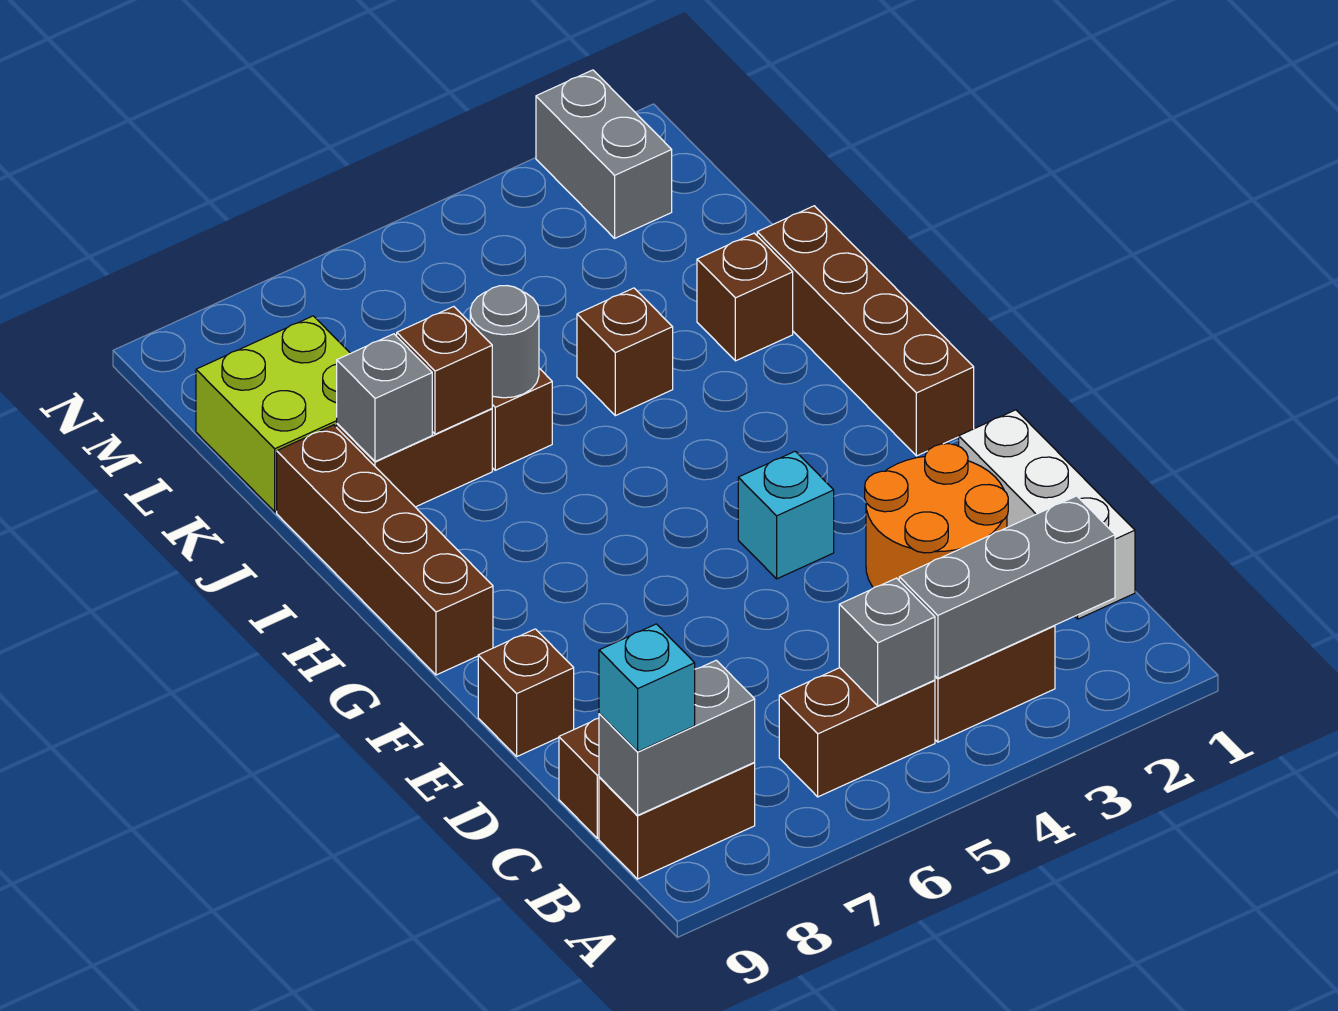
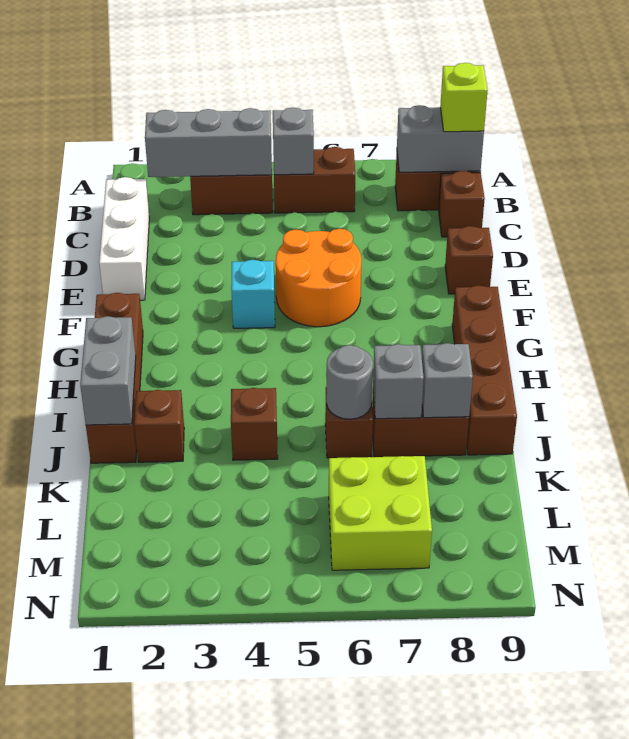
cyan 1x1 brick [599,624,695,752] -> lime 1x1 brick [440,63,488,132]
orange 2x2 round brick [865,444,1008,588] -> orange 2x2 round brick moved to [276,229,362,327]
brown 1x1 brick [397,307,492,434] -> grey 1x1 brick [373,344,424,419]
lime 2x2 brick [196,316,350,512] -> lime 2x2 brick moved to [329,456,432,570]
grey 1x2 brick [536,70,672,238] -> grey 1x2 brick moved to [80,316,136,425]

